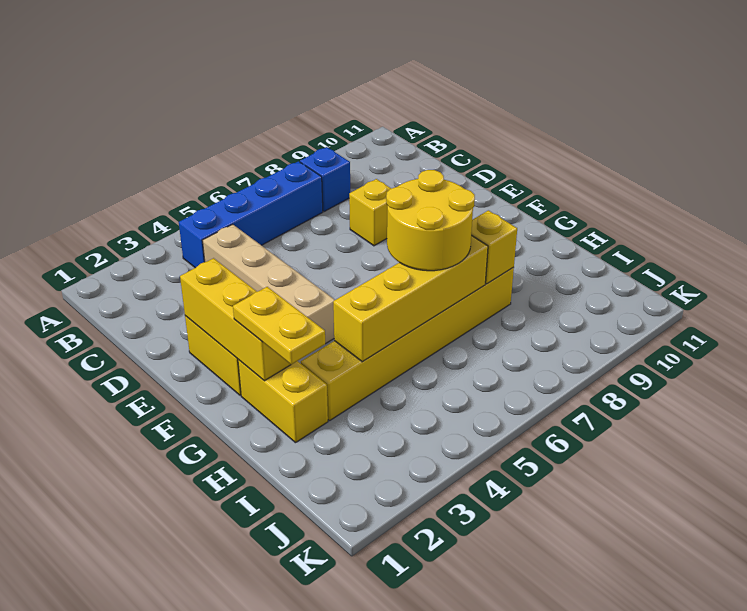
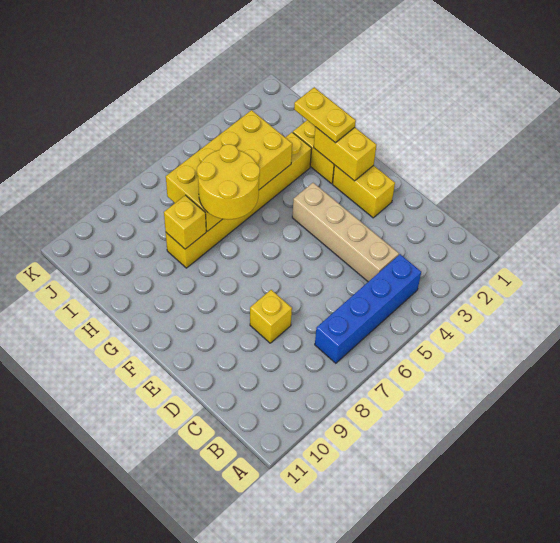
blue 1x1 brick [300,147,350,212] -> none
yellow 1x3 brick [180,258,291,381] -> yellow 1x2 brick [314,127,377,181]
yellow 1x4 brick [333,235,488,362] -> yellow 2x4 brick [166,110,292,231]

